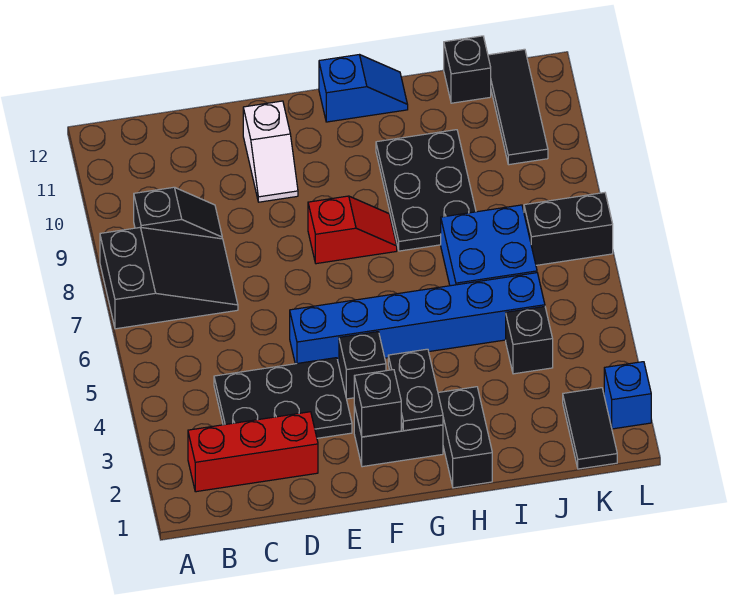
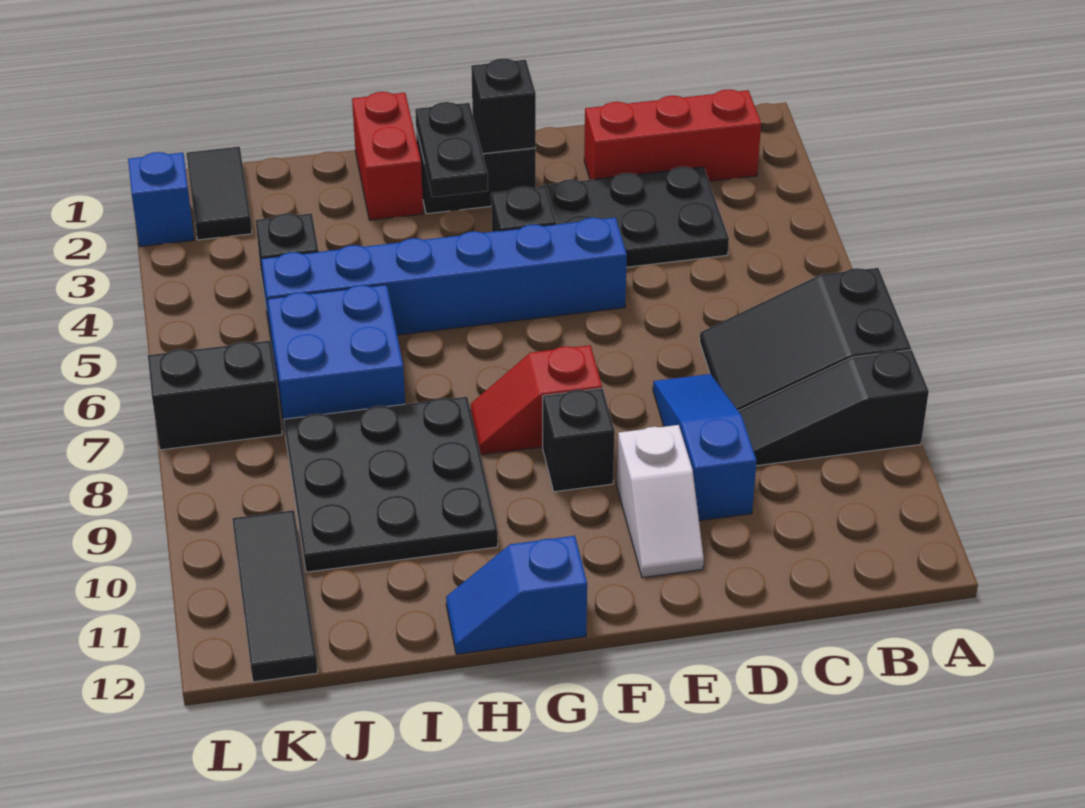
black 1x2 slope [134,187,222,239] -> black 1x3 slope [739,350,929,466]
none -> blue 1x3 slope [653,374,757,521]
white 1x2 slope [243,101,298,202] -> white 1x2 slope turned to [617,425,704,578]
black 1x2 brick [438,387,492,488] -> red 1x2 brick [352,92,423,220]
black 2x3 plate [376,130,476,251] -> black 3x3 plate [284,397,498,572]
black 1x1 brick [444,36,491,103] -> black 1x1 brick moved to [543,388,615,492]

